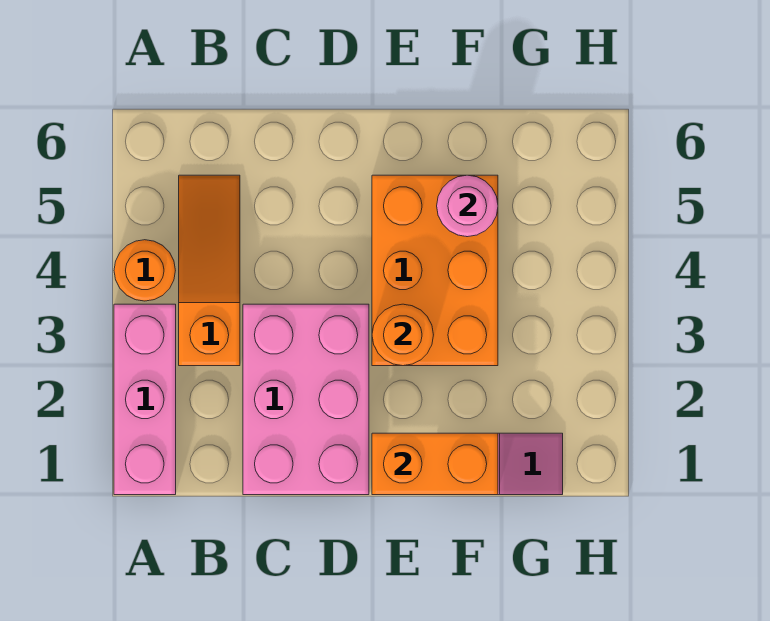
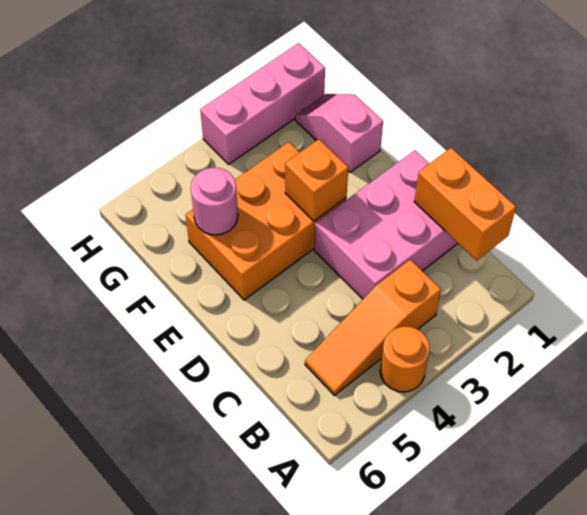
pink 1x3 brick [114,304,176,495] -> pink 1x3 brick moved to [200,43,325,164]
orange 1x2 brick [372,433,498,495] -> orange 1x2 brick moved to [414,148,516,261]
orange 1x1 round brick [372,304,433,366] -> orange 1x1 brick [285,139,348,221]

